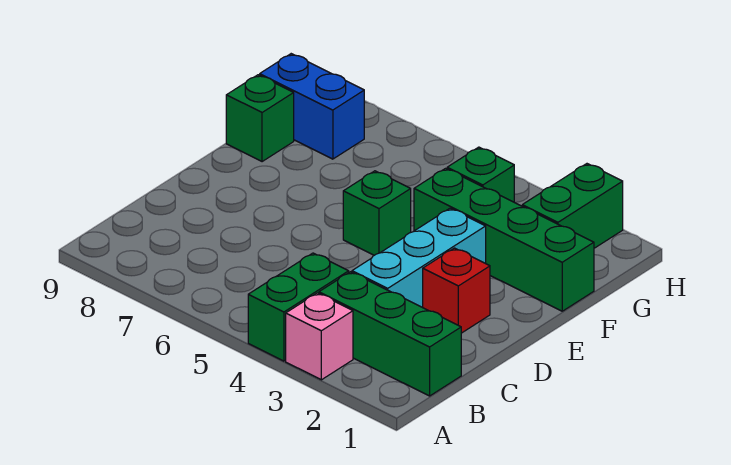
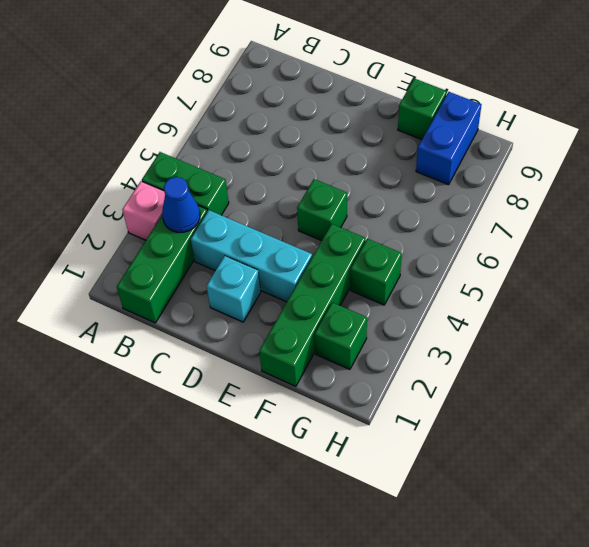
none -> blue 1x1 cone [162,177,200,232]
red 1x1 brick [423,248,490,333] -> cyan 1x1 brick [207,256,261,322]
green 1x2 brick [522,164,623,248] -> green 1x1 brick [315,302,367,369]

